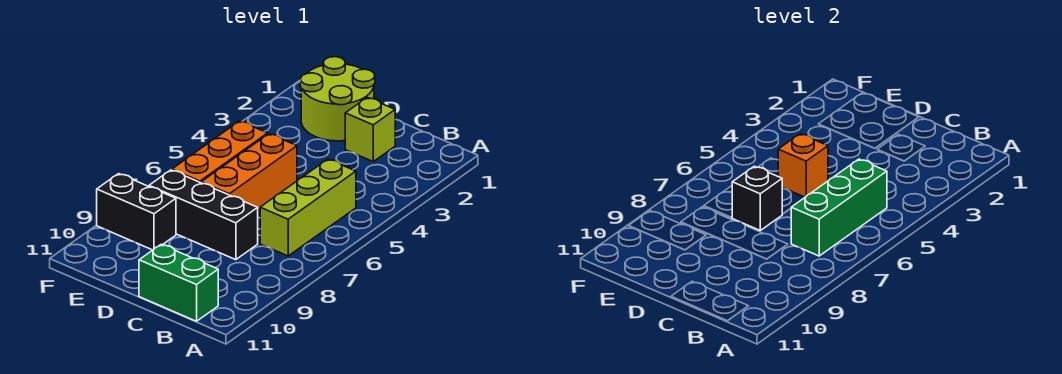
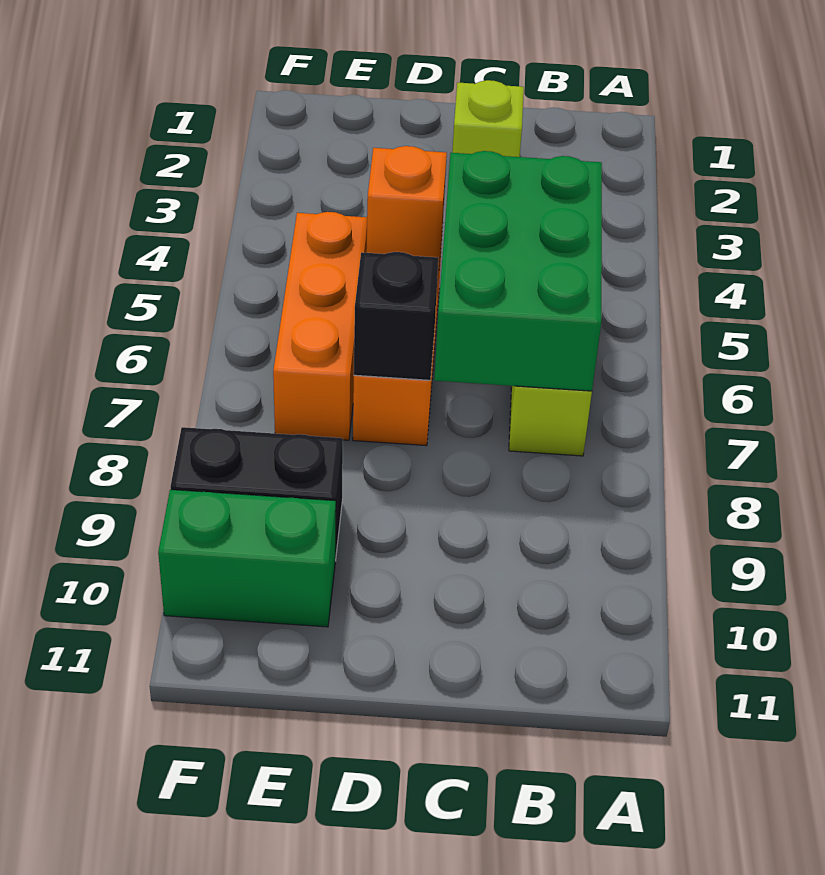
green 1x3 brick [791,159,887,256] -> green 2x3 brick [434,151,602,391]
green 1x2 brick [139,245,218,321] -> green 1x2 brick moved to [158,490,336,627]
black 1x3 brick [149,170,258,260] -> none
lime 2x2 round brick [300,57,375,141] -> none

